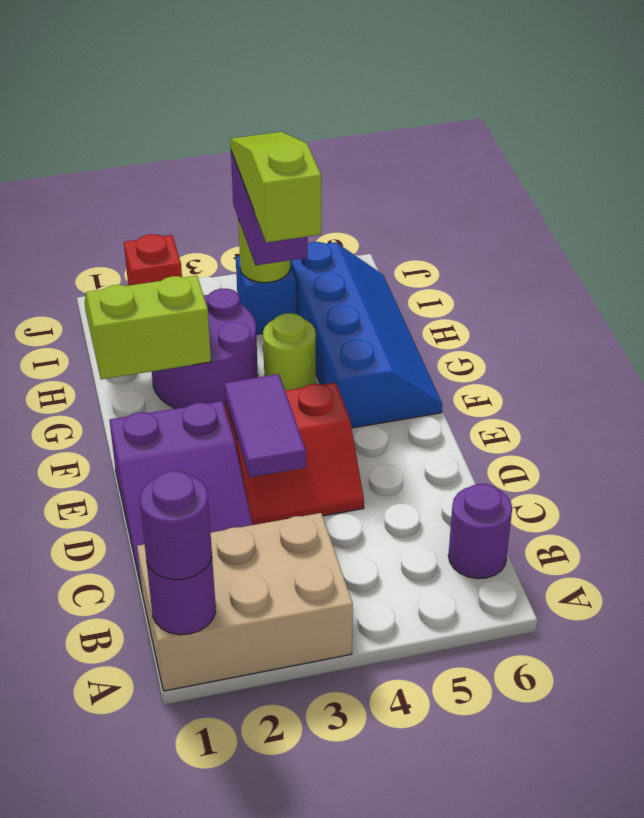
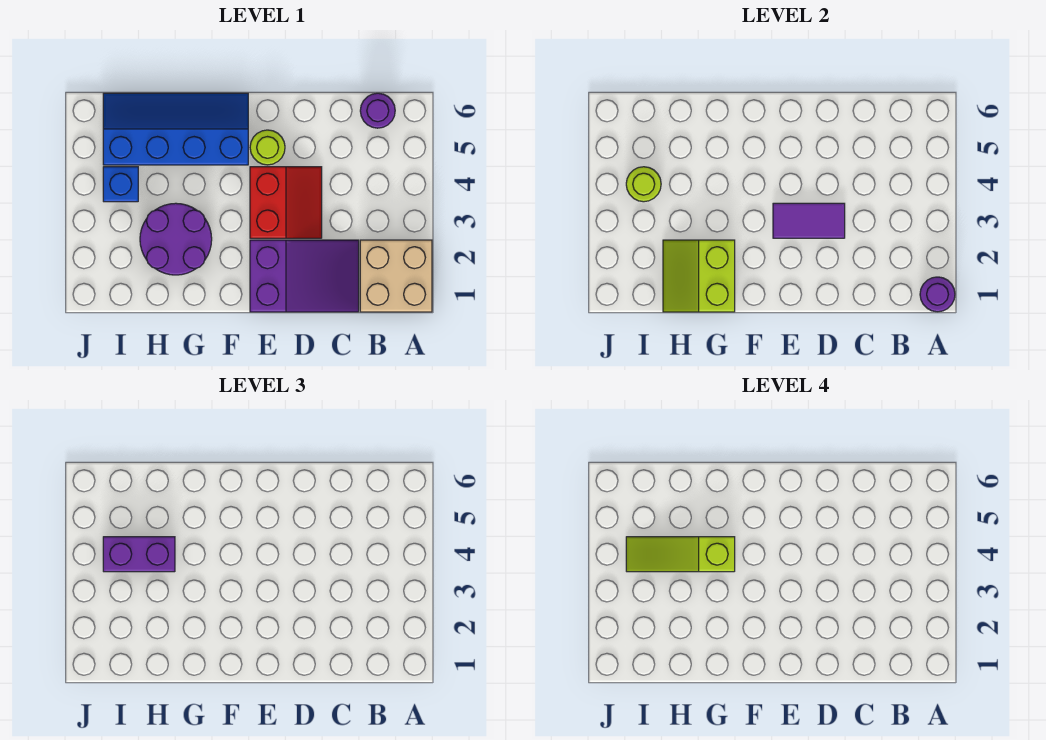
tan 2x3 brick [137,513,353,691] -> tan 2x2 brick [360,240,432,312]
purple 1x1 round brick [140,471,212,580] -> none
lime 1x1 round brick [263,313,316,391] -> lime 1x1 round brick moved to [250,130,285,165]
red 1x1 brick [124,234,182,286] -> none

